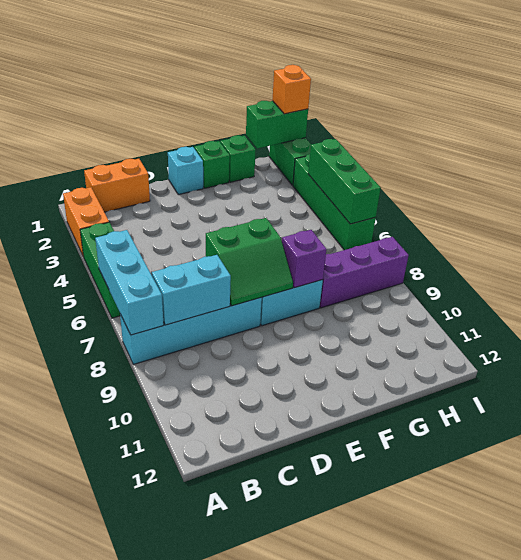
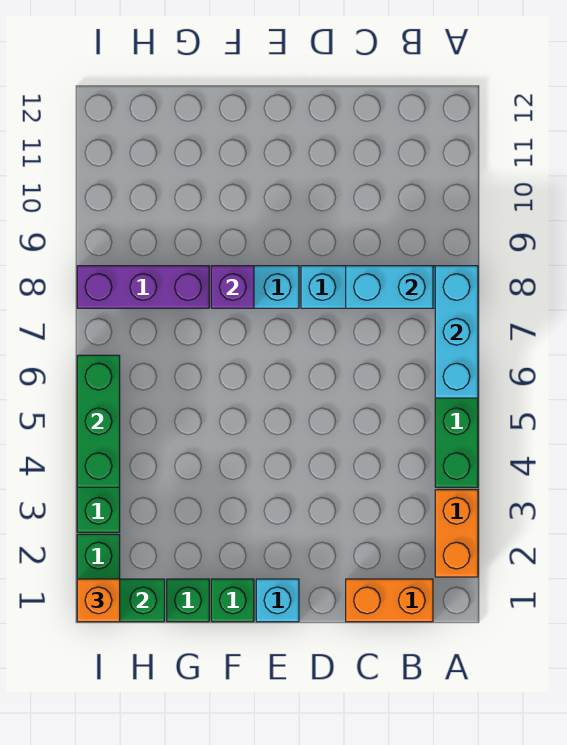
green 2x2 slope [206,218,293,306] -> none

